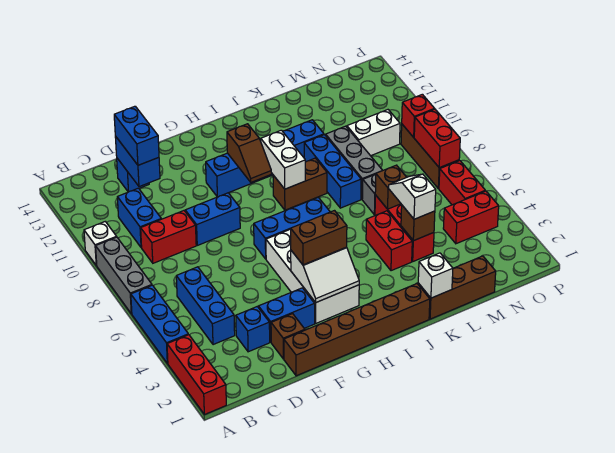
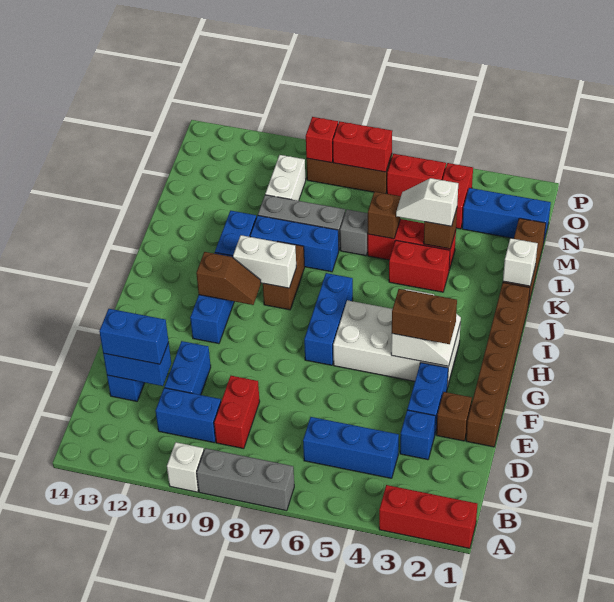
blue 1x3 brick [131,285,188,364] -> blue 1x3 brick moved to [462,188,551,240]
blue 1x2 brick [185,193,240,245] -> blue 1x2 brick moved to [164,341,211,395]
brown 1x2 brick [291,211,347,265] -> brown 1x2 brick turned to [392,289,457,344]

